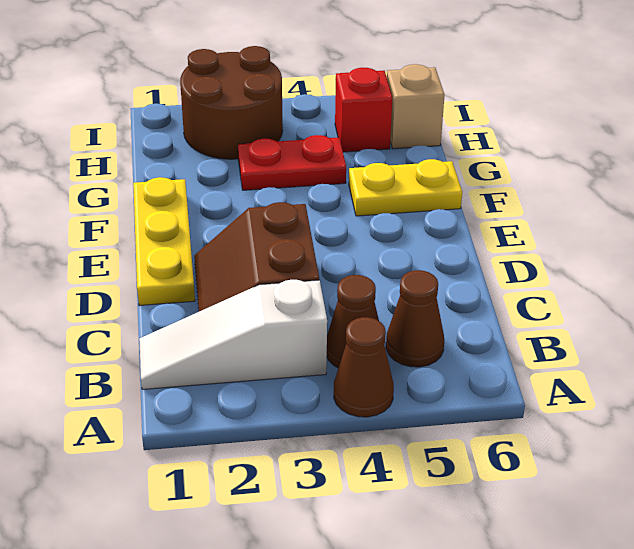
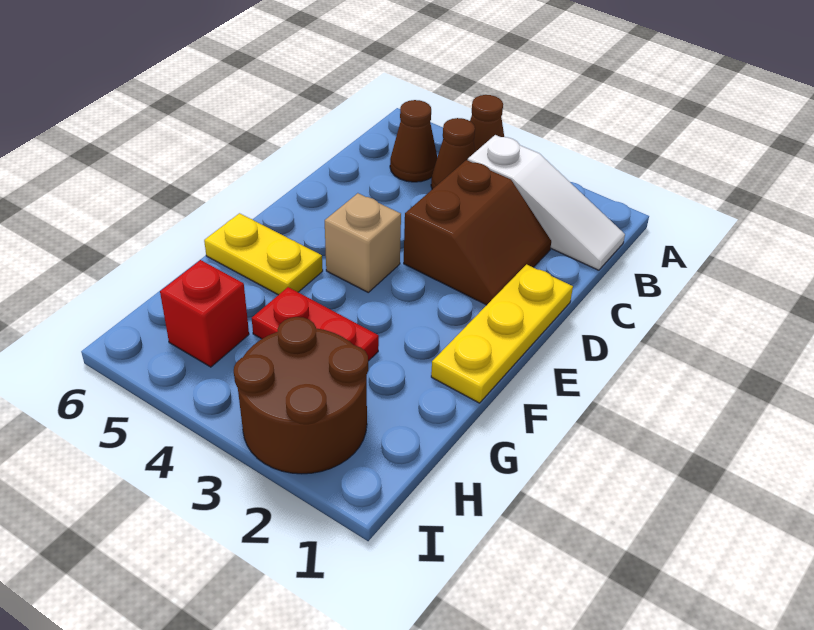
tan 1x1 brick [387,64,445,149] -> tan 1x1 brick moved to [325,193,401,292]

